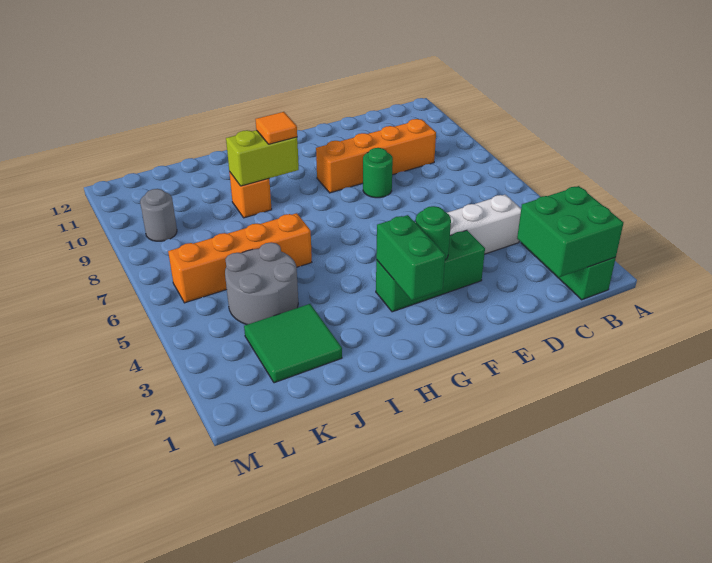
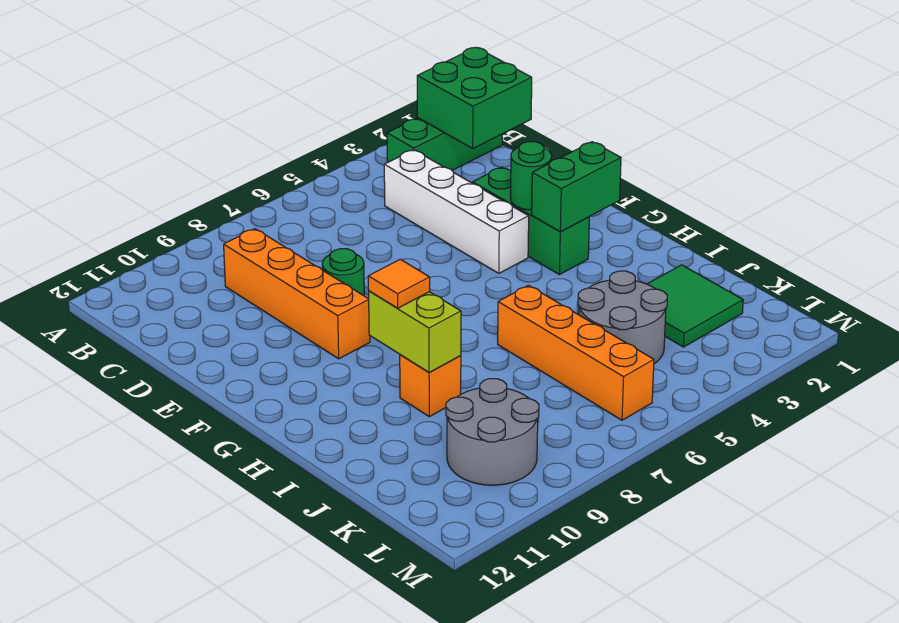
grey 1x1 round brick [140,189,177,241] -> grey 2x2 round brick [446,379,539,485]

